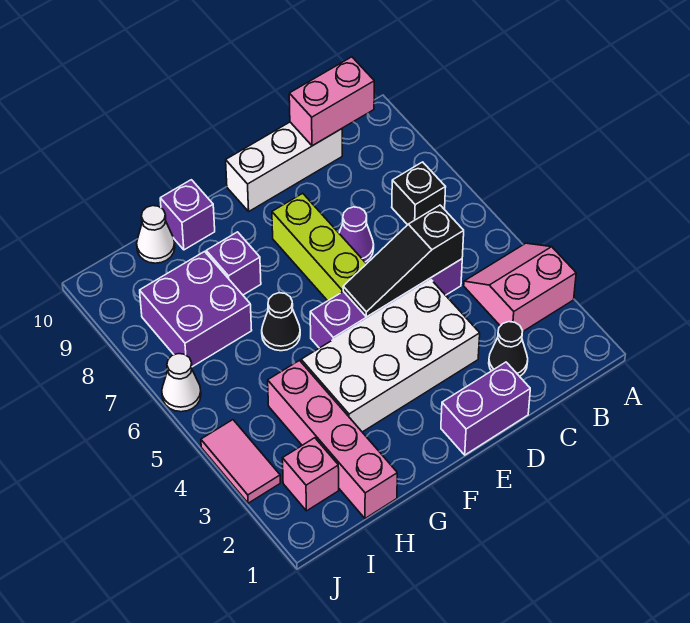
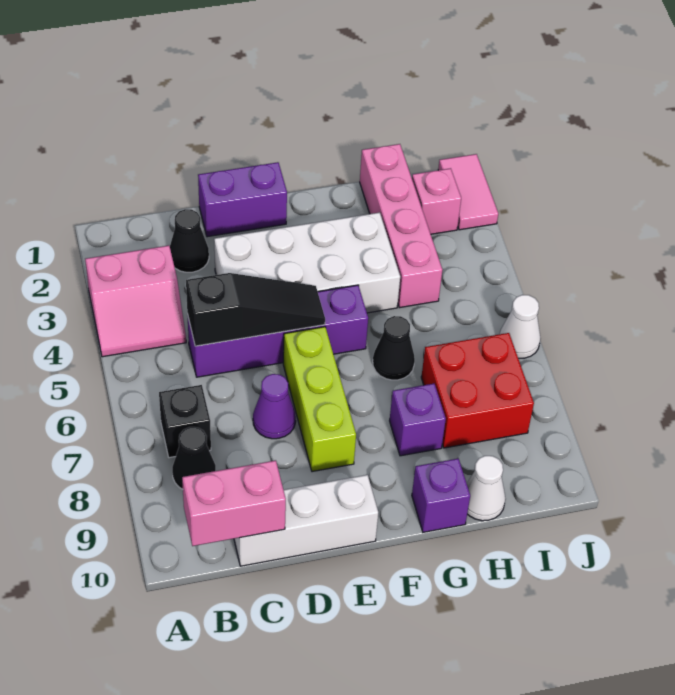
none -> black 1x1 cone [172,427,216,489]
purple 2x2 brick [140,252,252,367] -> red 2x2 brick [421,333,534,448]
pink 1x2 tile [201,420,280,503] -> pink 1x2 tile moved to [438,154,498,230]

